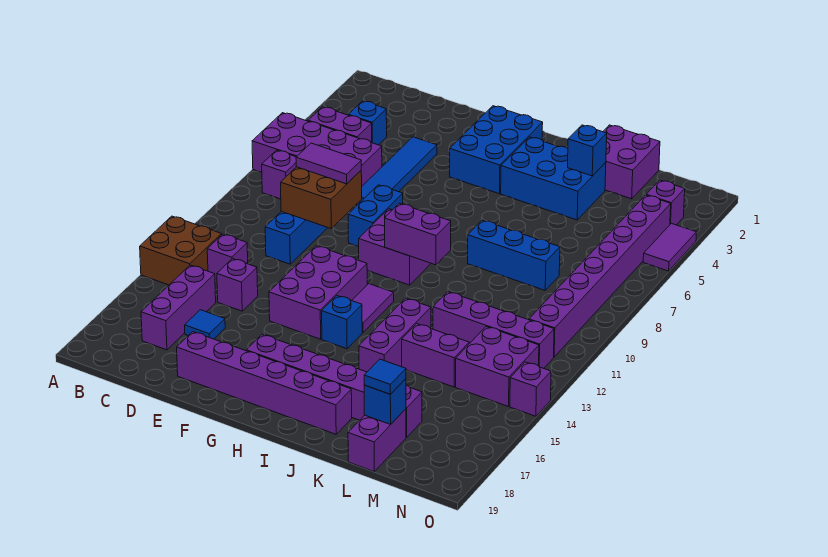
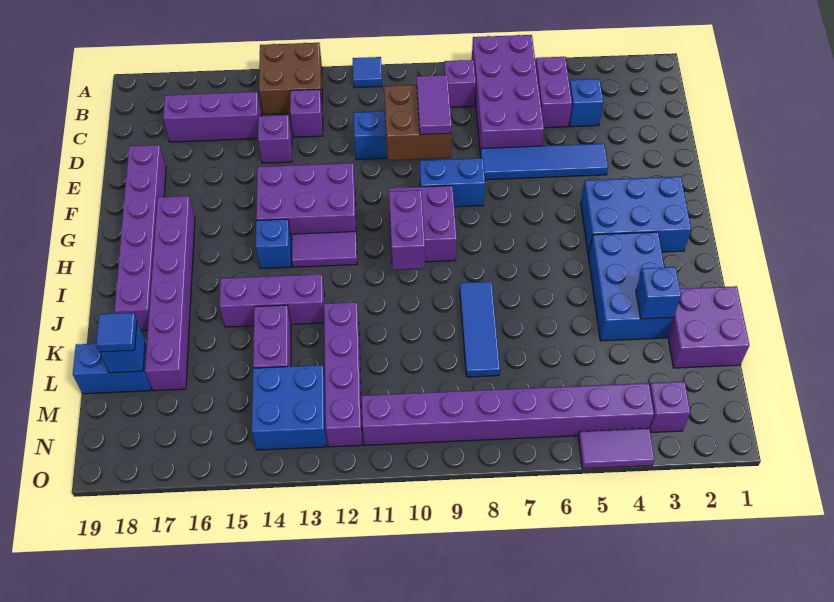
blue 1x1 tile [185,310,225,339] -> blue 1x1 tile moved to [353,57,382,88]
blue 1x3 brick [467,220,560,290] -> blue 1x3 tile [460,282,500,377]
purple 1x2 brick [348,409,406,471] -> blue 1x2 brick [73,342,151,394]
purple 2x2 brick [456,327,539,407] -> blue 2x2 brick [252,365,326,450]
purple 1x1 brick [510,362,551,416] -> none

